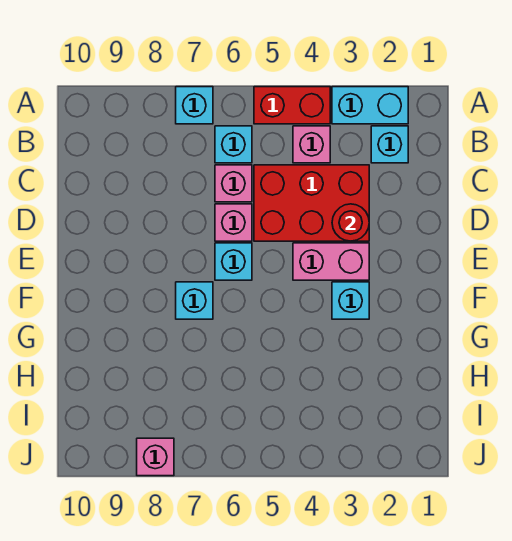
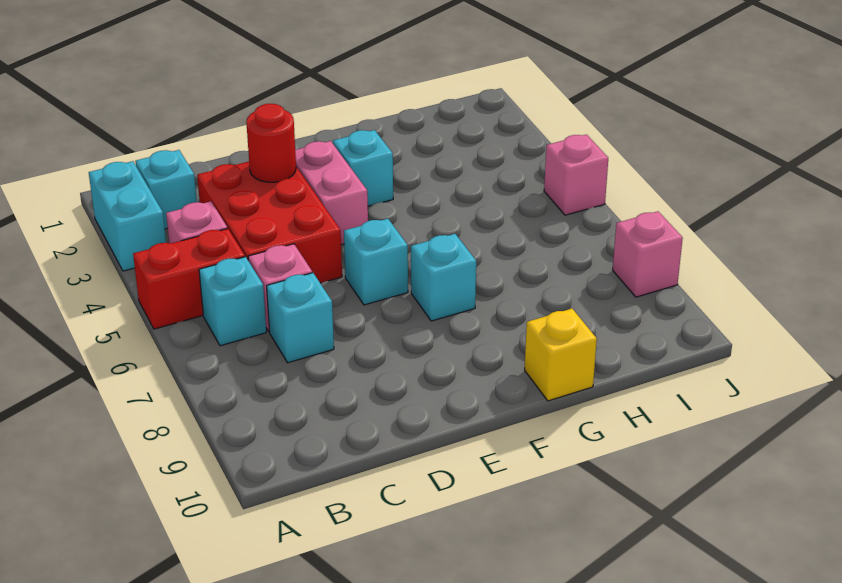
red 1x2 brick [254,87,330,124] -> red 1x2 brick turned to [133,229,245,329]
cyan 1x1 brick [176,87,213,124] -> cyan 1x1 brick moved to [267,273,334,363]
pink 1x1 brick [215,204,252,241] -> pink 1x1 brick moved to [544,135,608,215]
none -> yellow 1x1 brick [525,309,597,401]

